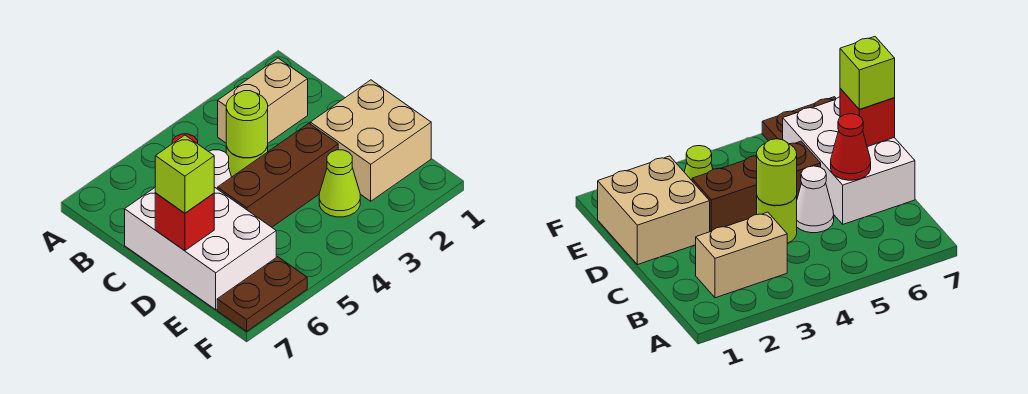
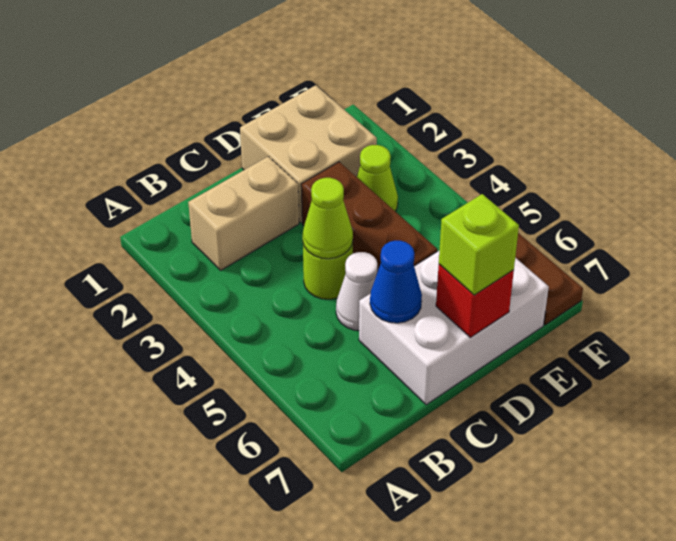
tan 1x2 brick [218,58,308,143] -> tan 1x2 brick turned to [188,156,299,270]
lime 1x1 round brick [226,91,268,158] -> lime 1x1 cone [303,178,353,259]
red 1x1 cone [831,114,871,180] -> blue 1x1 cone [370,241,422,323]

